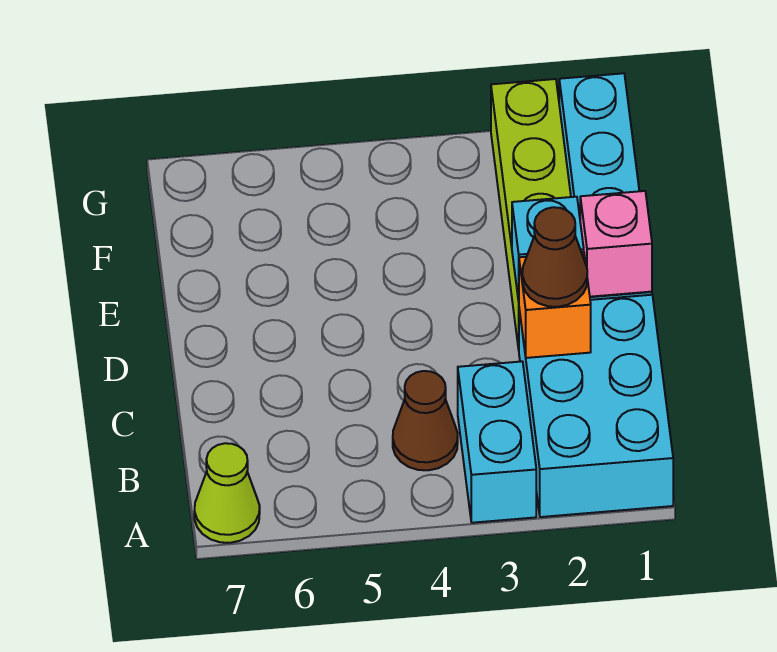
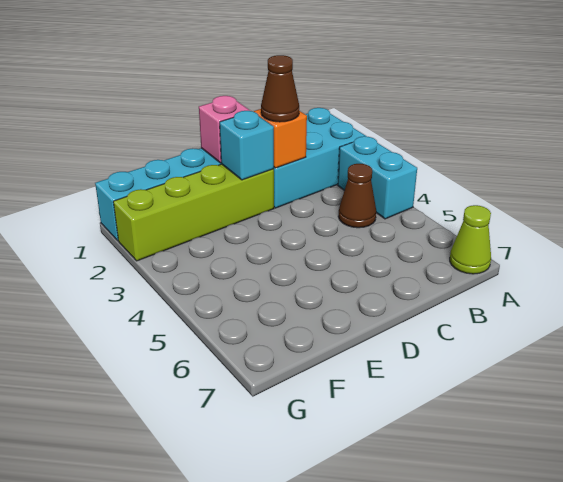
cyan 1x2 brick [458,361,536,523] -> cyan 1x2 brick turned to [338,136,417,219]

